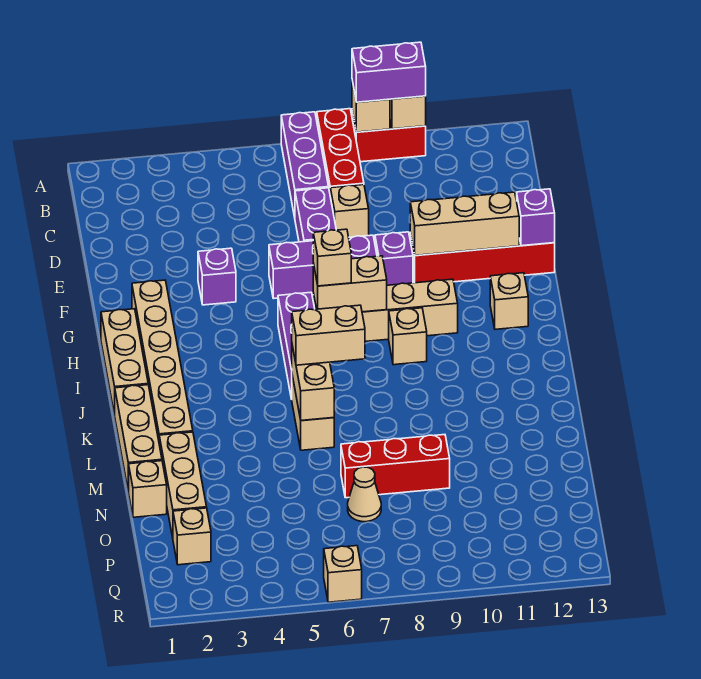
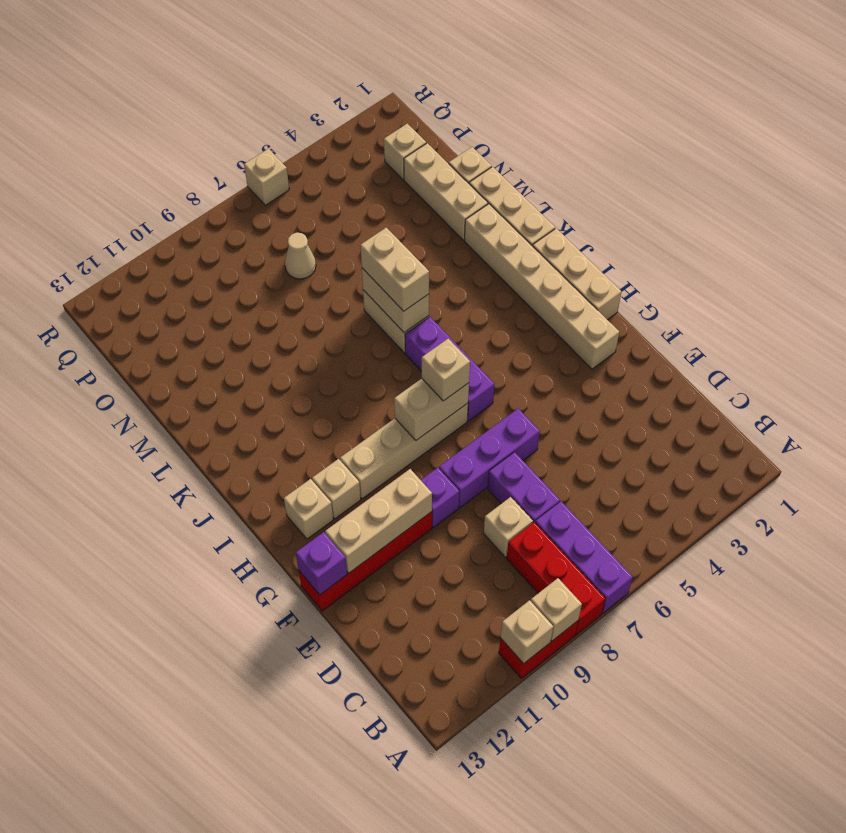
purple 1x2 brick [352,42,426,102] -> none
purple 1x1 brick [198,248,236,305] -> none
tan 1x1 brick [389,308,427,365] -> tan 1x1 brick moved to [312,459,361,519]
tan 1x2 brick [292,305,365,365] -> tan 1x2 brick turned to [360,228,429,311]
red 1x3 brick [341,435,450,498] -> none

